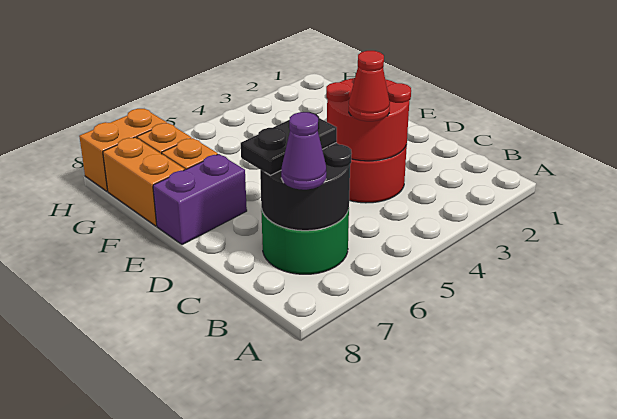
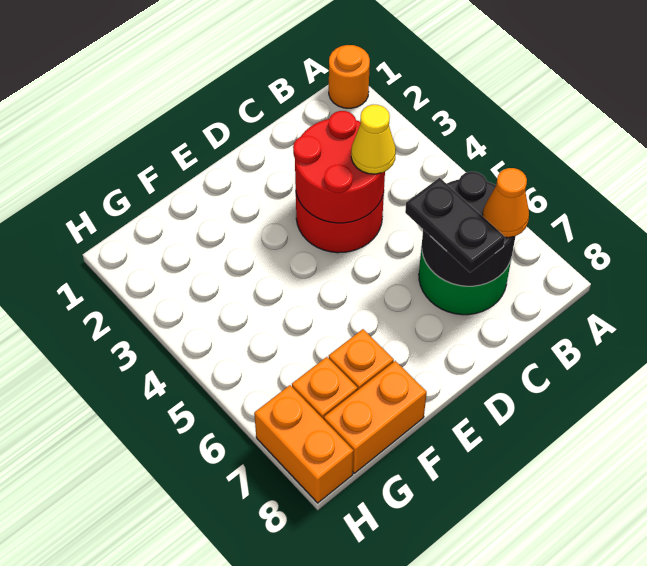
none -> orange 1x1 round brick [329,45,370,108]
purple 1x1 cone [281,112,326,190] -> orange 1x1 cone [483,168,529,238]
red 1x1 cone [349,51,390,121] -> yellow 1x1 cone [351,105,396,174]
purple 1x2 brick [153,154,247,245] -> none

